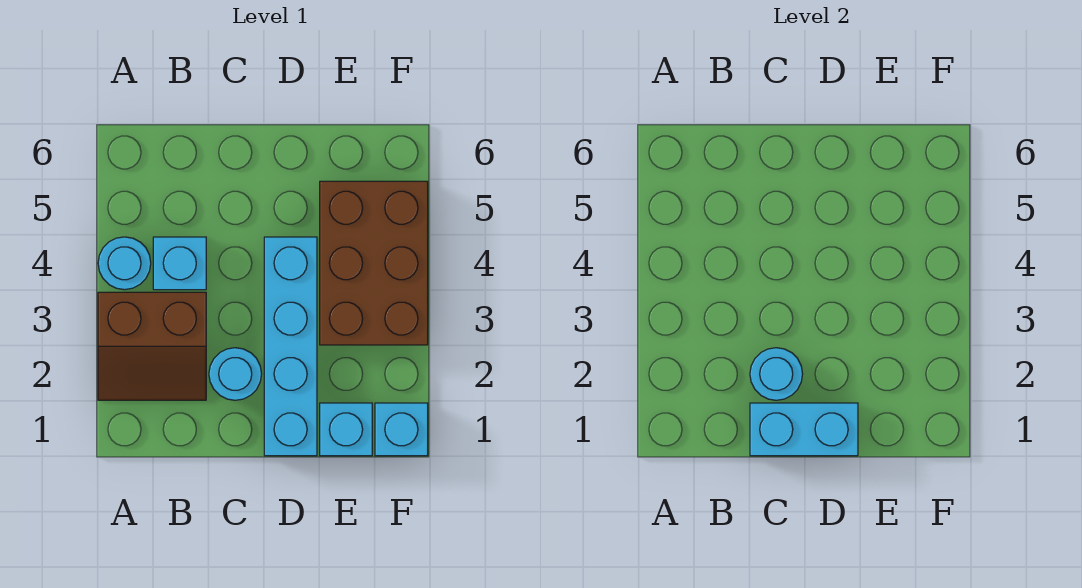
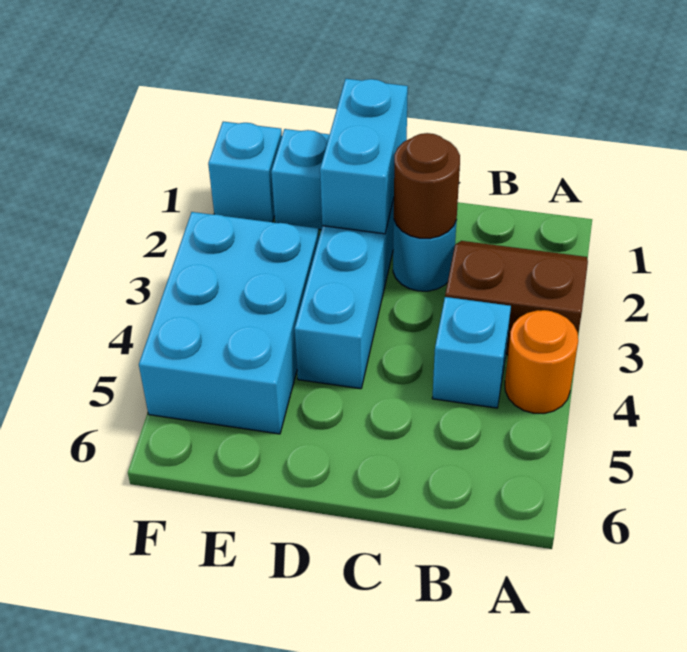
cyan 1x1 round brick [98,237,151,290] -> orange 1x1 round brick [505,310,578,414]
cyan 1x2 brick [750,403,858,456] -> cyan 1x2 brick turned to [320,79,408,234]
cyan 1x1 round brick [750,348,803,400] -> brown 1x1 round brick [394,133,460,238]
brown 2x3 brick [320,181,428,345] -> cyan 2x3 brick [139,212,319,434]

